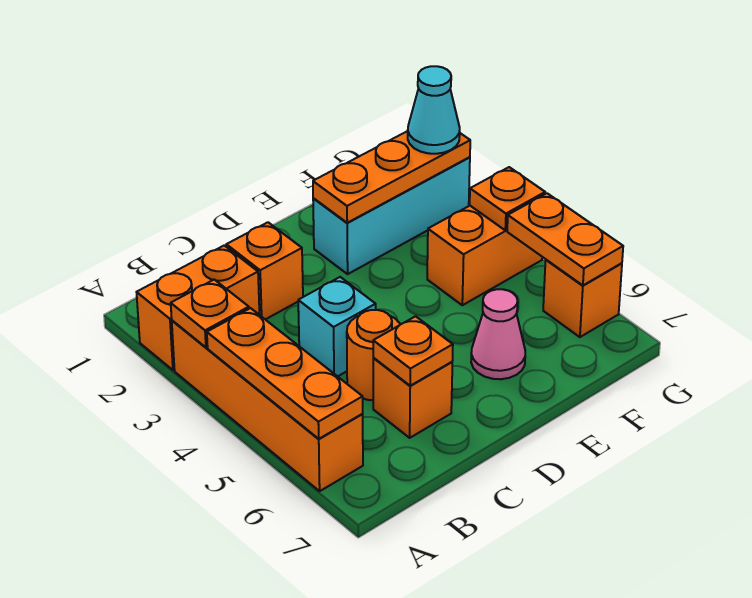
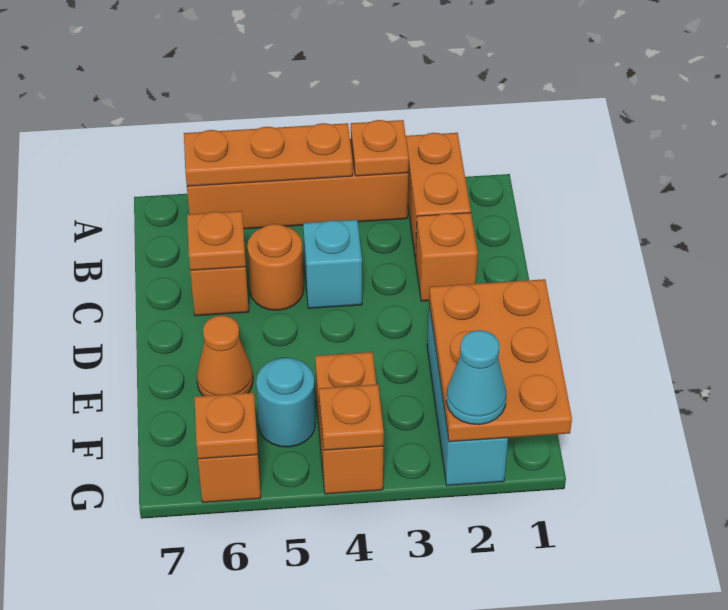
orange 1x3 plate [313,131,470,223] -> orange 2x3 plate [429,279,572,442]
pink 1x1 cone [471,289,525,379] -> orange 1x1 cone [197,316,253,396]
none -> cyan 1x1 round brick [256,358,315,447]
orange 1x2 plate [507,193,623,285] -> orange 1x1 plate [194,393,258,459]

